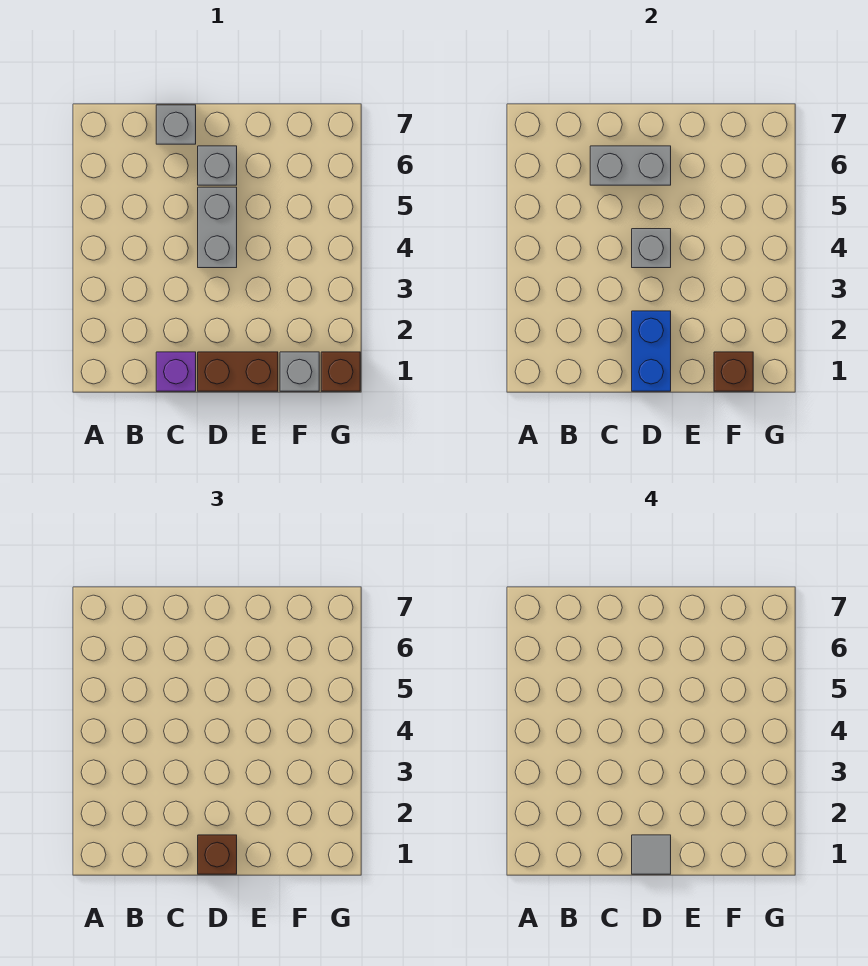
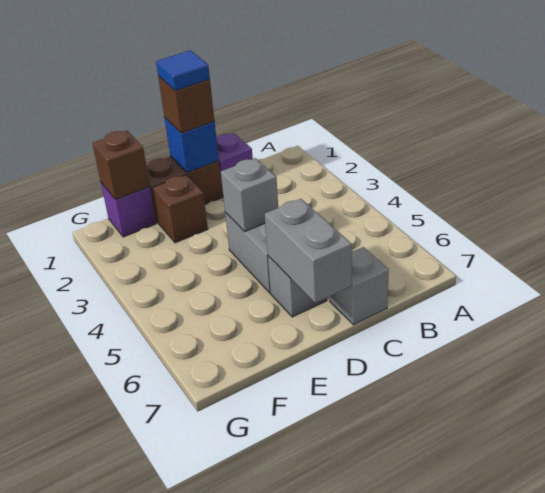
grey 1x2 brick [590,146,671,185] -> grey 1x2 brick turned to [265,199,352,303]
blue 1x2 brick [632,311,671,391] -> blue 1x1 brick [165,118,219,172]
grey 1x1 tile [632,835,671,874] -> blue 1x1 tile [156,50,210,91]
grey 1x1 brick [280,352,319,391] -> purple 1x1 brick [101,183,156,237]
brown 1x1 brick [321,352,360,391] -> brown 1x1 brick moved to [153,175,208,243]

